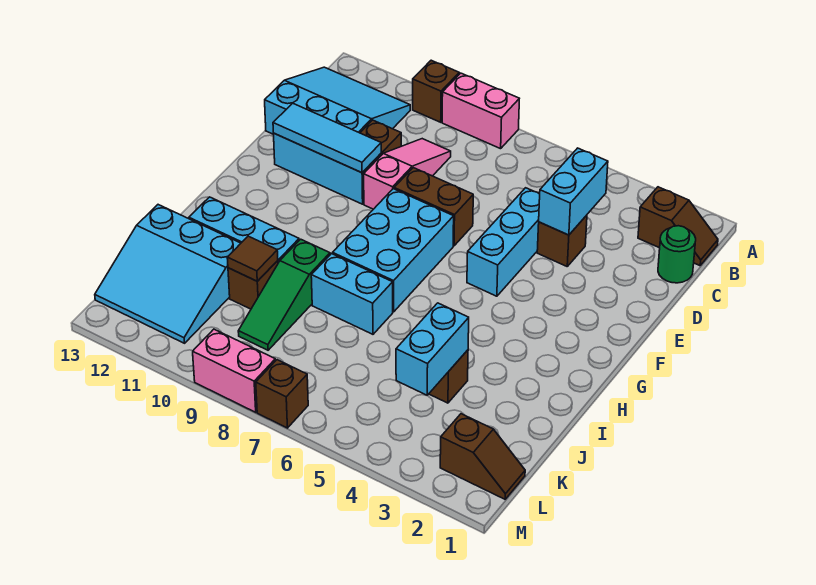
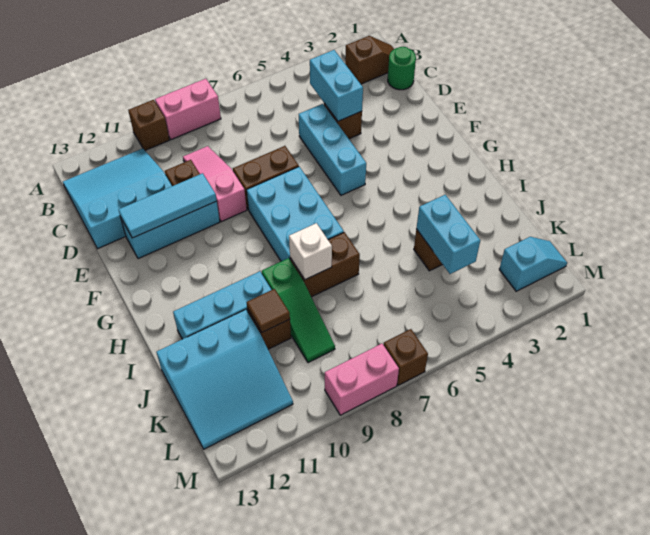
cyan 1x2 brick [311,254,393,334] -> brown 1x2 brick [290,232,360,297]
none -> white 1x1 brick [289,223,332,280]
brown 1x2 slope [440,414,525,499] -> cyan 1x2 slope [499,237,567,291]

